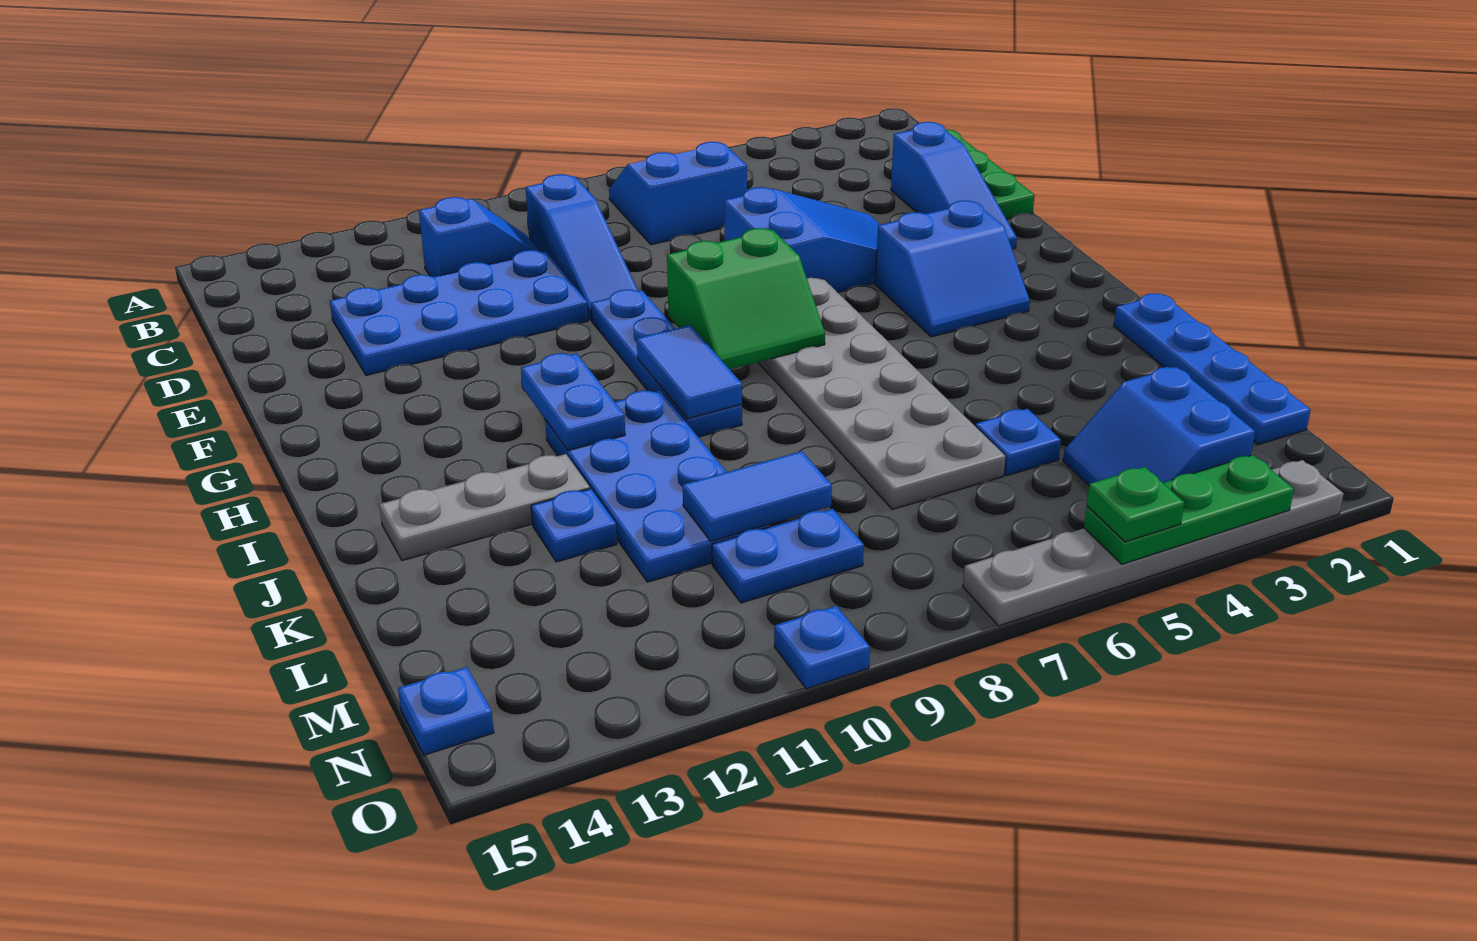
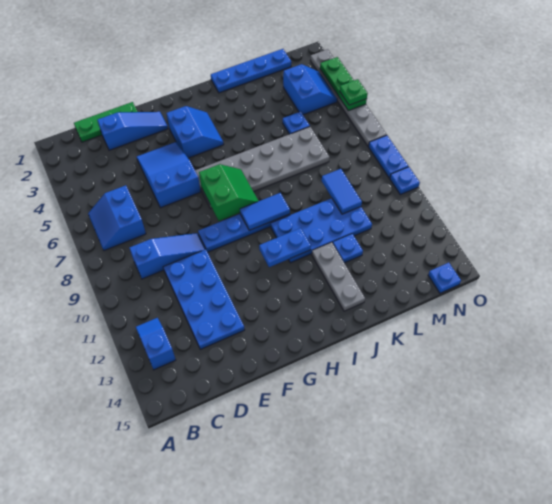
blue 1x2 slope [419,197,539,277] -> blue 1x2 slope moved to [136,318,176,370]
blue 2x2 slope [1063,367,1255,485] -> blue 2x2 slope turned to [283,64,337,115]
blue 1x2 plate [712,509,864,603] -> blue 1x2 plate moved to [368,135,408,178]

